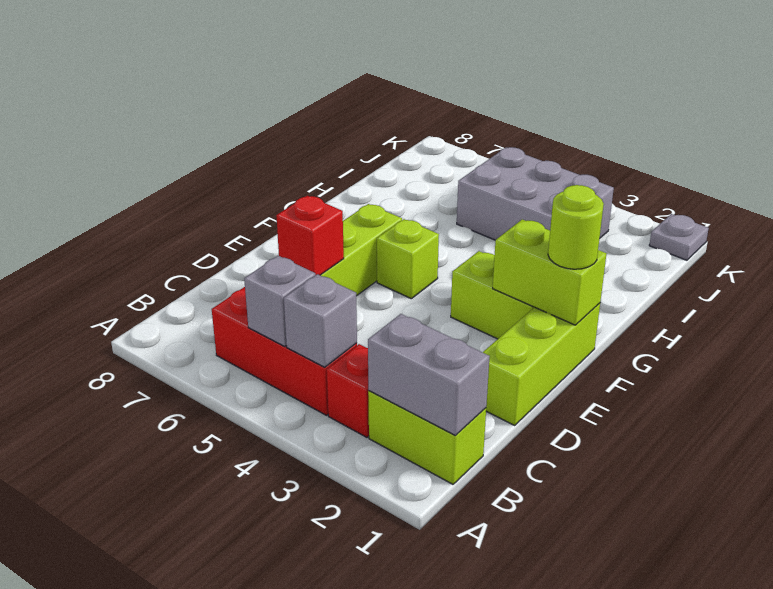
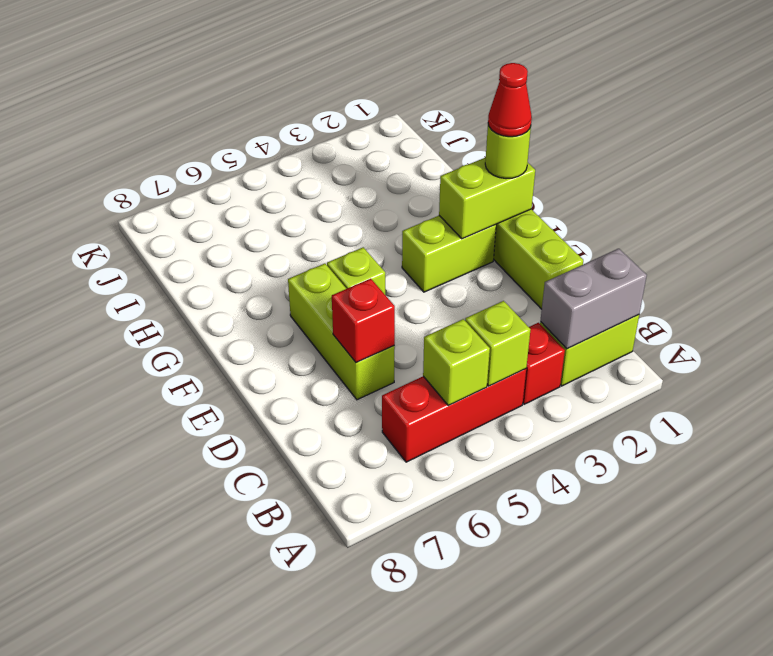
grey 1x1 brick [284,274,357,367] -> lime 1x1 brick [465,301,531,386]
grey 1x1 brick [244,256,315,346] -> lime 1x1 brick [423,319,490,406]
none -> red 1x1 cone [488,63,532,137]
grey 2x3 brick [457,147,614,240] -> none
grey 1x1 plate [649,214,709,260] -> none

